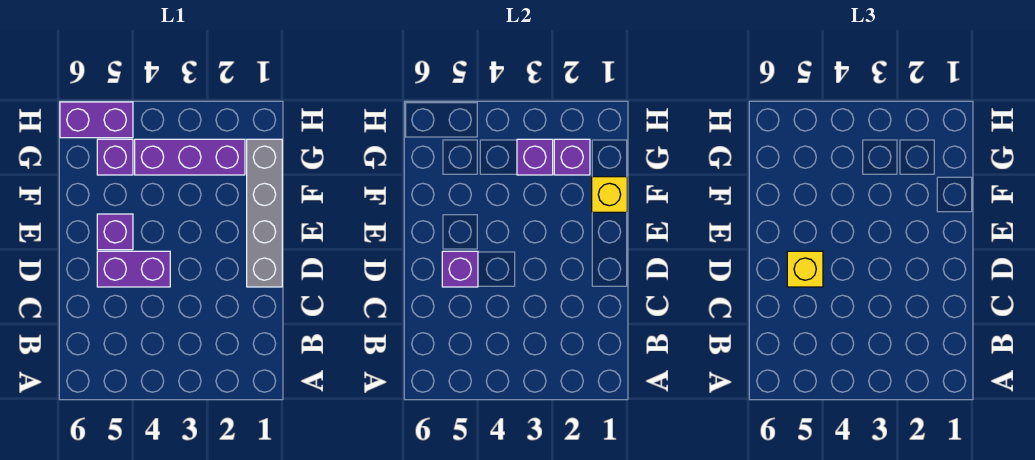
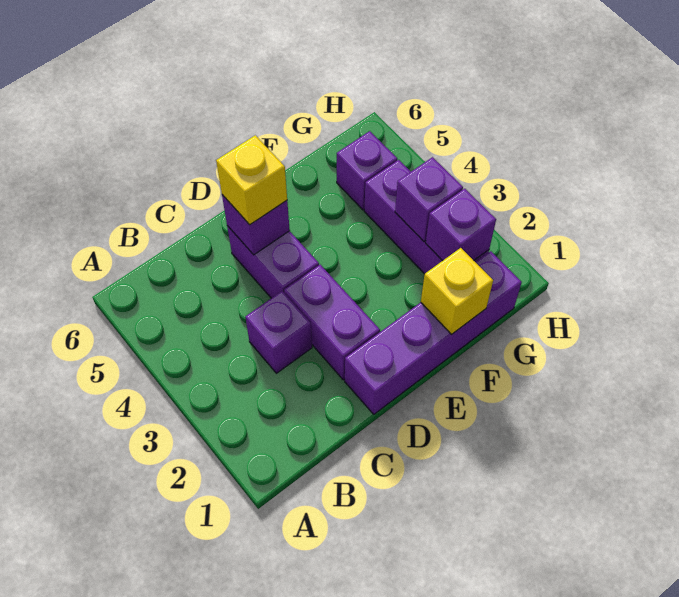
grey 1x4 brick [247,139,282,287] -> purple 1x4 brick [345,251,522,414]
purple 1x1 brick [97,214,133,250] -> purple 1x1 brick moved to [245,291,312,373]
purple 1x2 brick [60,102,133,138] -> purple 1x2 brick moved to [284,265,380,380]

